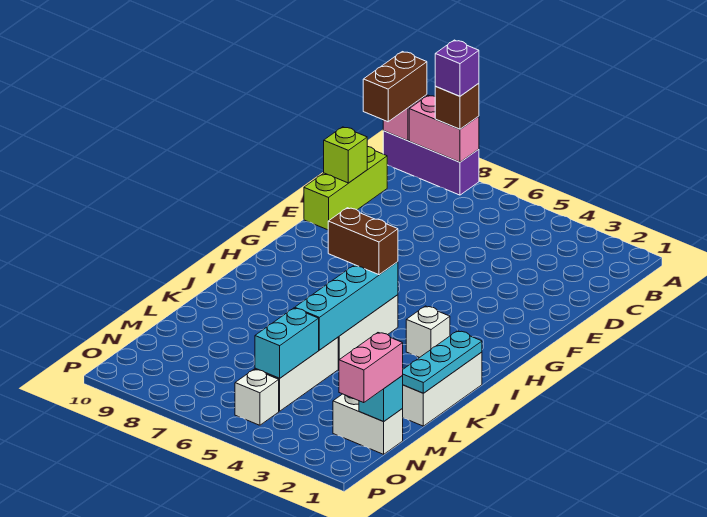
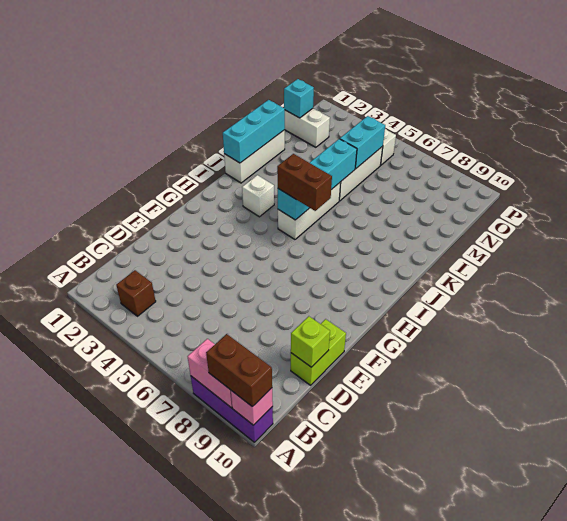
brown 1x1 brick [435,83,479,129] -> brown 1x1 brick moved to [116,270,156,316]
purple 1x1 brick [435,40,479,96] -> none
brown 1x2 brick [363,52,427,122] -> brown 1x2 brick turned to [206,334,272,407]
lime 1x3 brick [304,147,387,230] -> lime 1x2 brick [291,319,346,385]
cyan 1x3 plate [402,331,482,393] -> cyan 1x3 brick [223,100,285,163]
pink 1x2 brick [339,333,403,403] -> none

